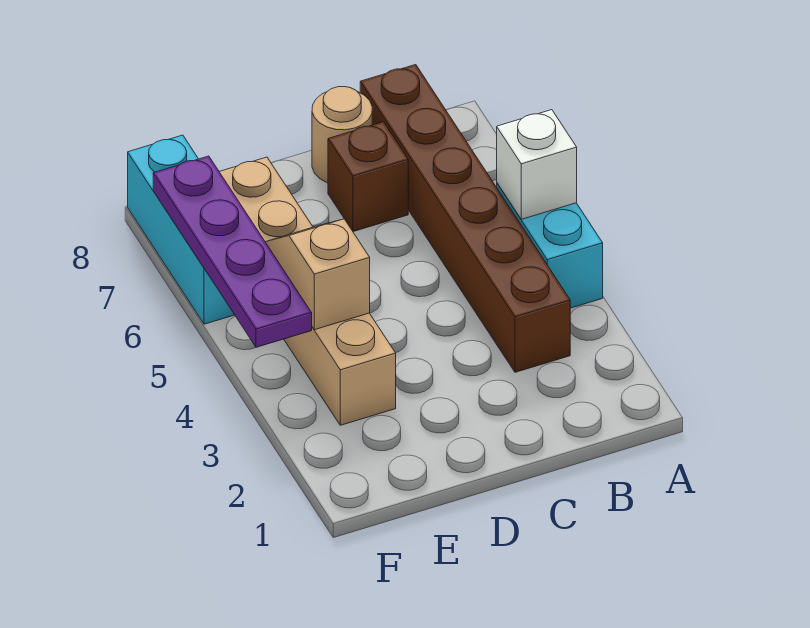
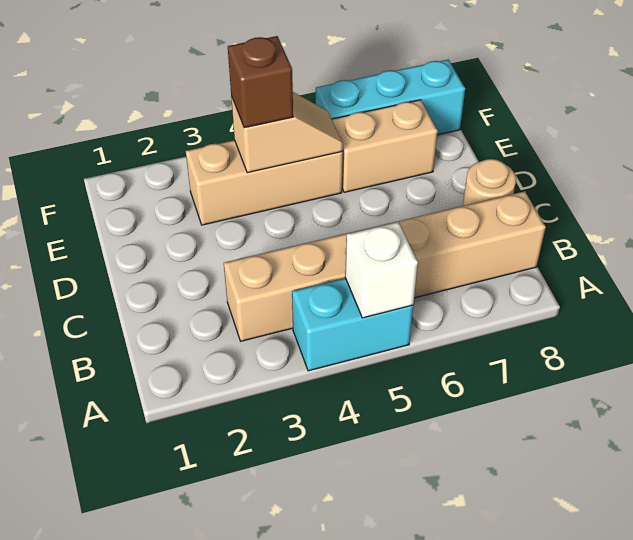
brown 1x6 brick [360,65,570,372] -> tan 1x6 brick [224,191,546,341]
brown 1x1 brick [328,122,408,232] -> brown 1x1 brick moved to [228,36,293,128]
purple 1x4 plate [153,156,312,347] -> none

